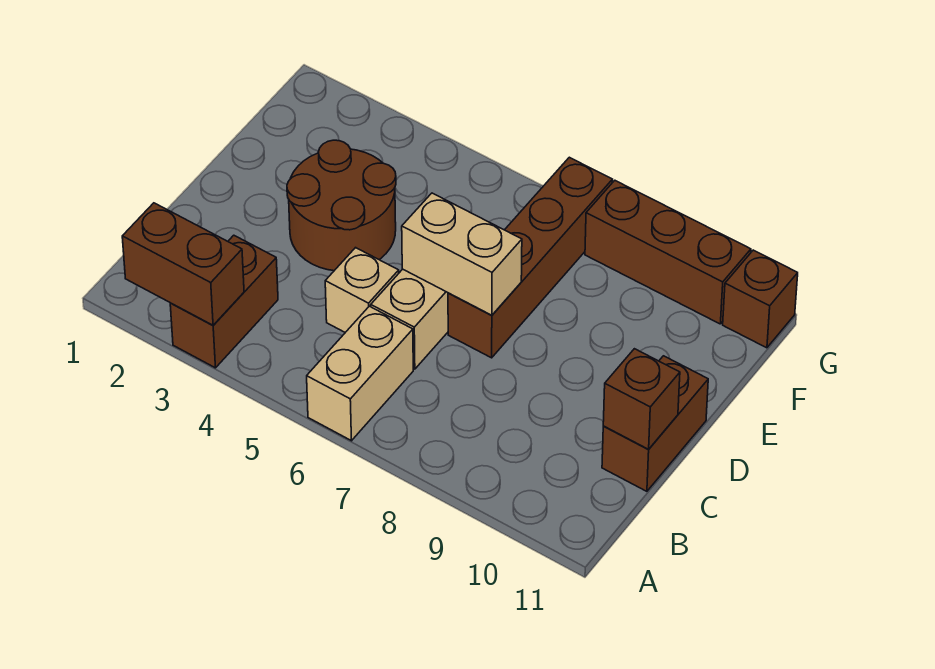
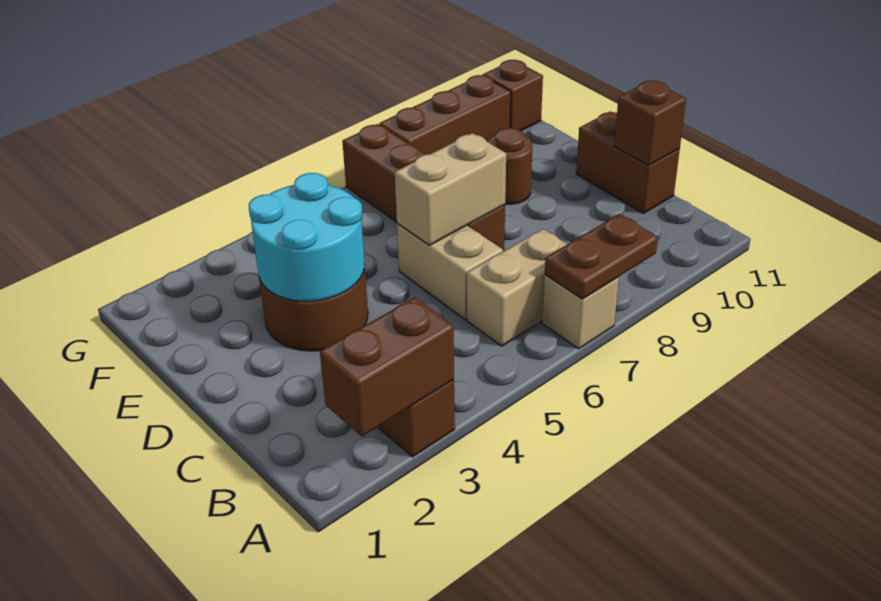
tan 1x2 brick [307,306,413,441] -> tan 1x2 brick turned to [467,229,567,346]
none -> brown 1x2 plate [545,214,658,299]
tan 1x1 brick [325,248,399,332] -> tan 1x1 brick moved to [542,275,619,349]
none -> cyan 2x2 round brick [249,173,365,301]
none -> brown 1x1 round brick [488,128,532,204]

